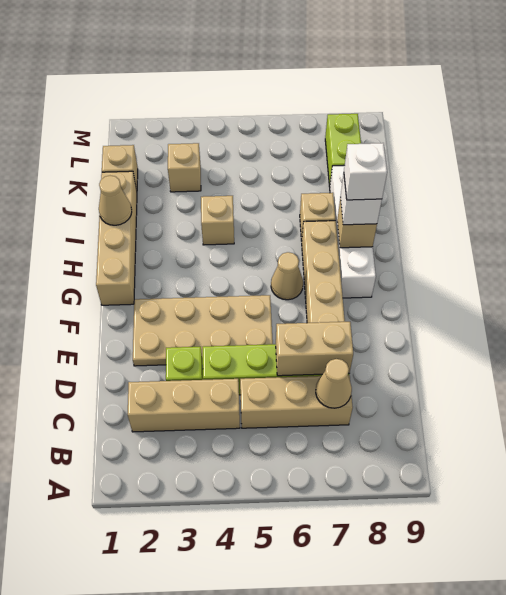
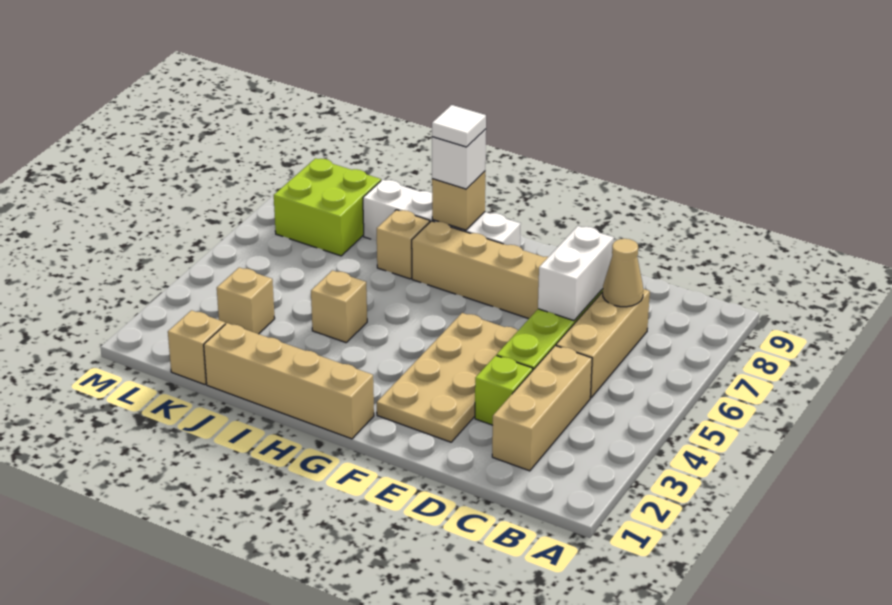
tan 1x2 brick [276,322,353,376] -> white 1x2 brick [538,226,614,321]
tan 1x1 cone [271,252,303,300] -> none
white 1x1 brick [344,143,387,200] -> white 1x1 tile [432,105,486,147]
tan 1x1 cone [99,176,132,225] -> none
lime 1x2 brick [325,114,361,187] -> lime 2x2 brick [274,158,381,256]

